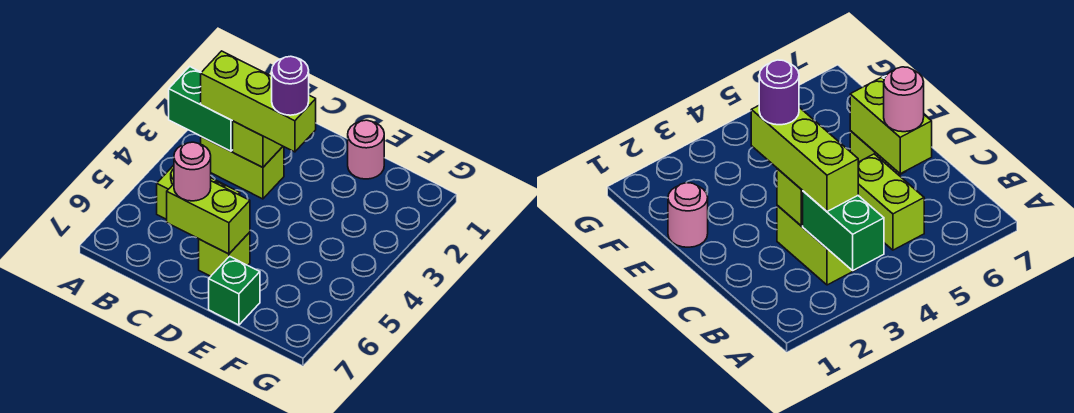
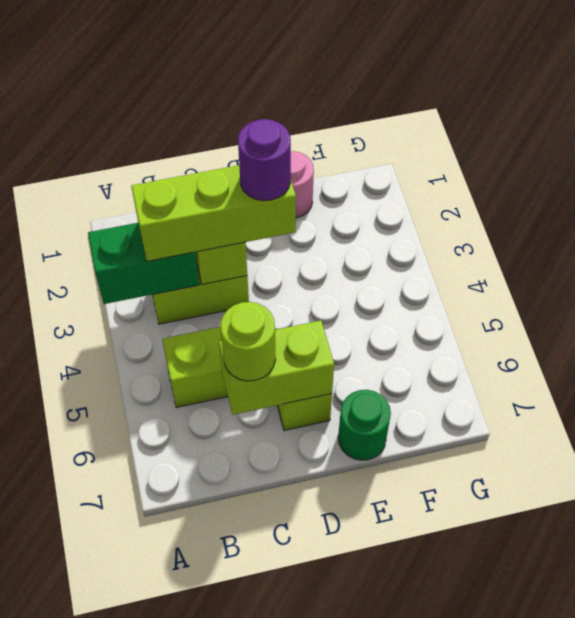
pink 1x1 round brick [174,142,211,201] -> lime 1x1 round brick [220,302,276,381]
green 1x1 brick [209,256,260,325] -> green 1x1 round brick [338,390,391,460]

